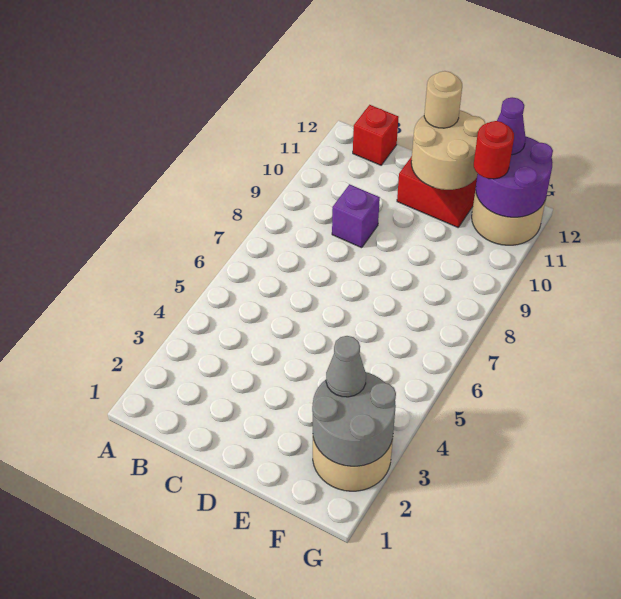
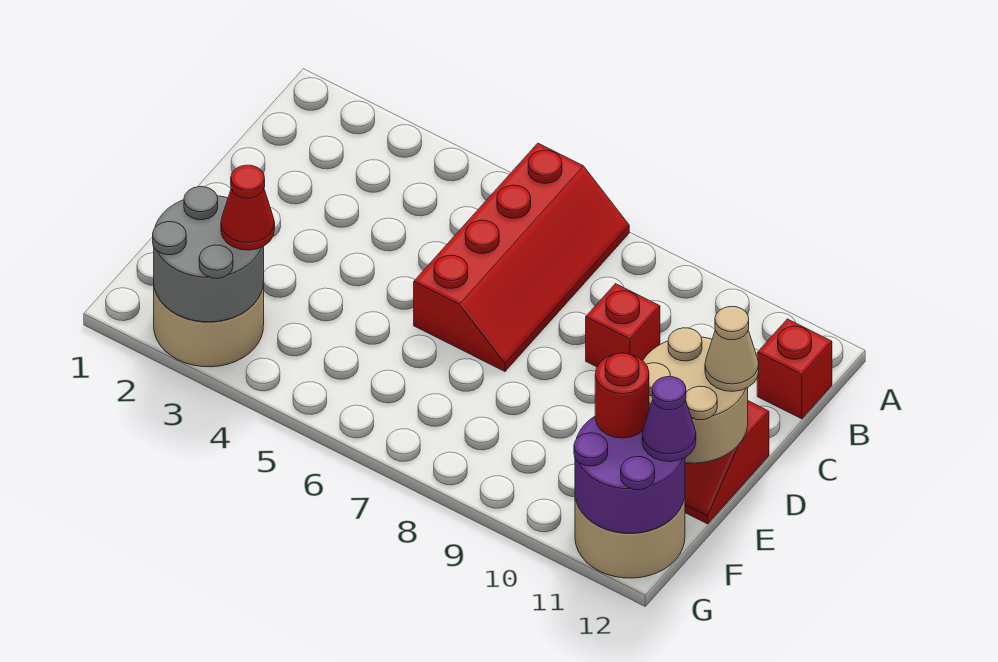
none -> red 2x4 slope [414,143,629,371]
purple 1x1 brick [332,184,380,248] -> red 1x1 brick [586,284,660,367]
tan 1x1 round brick [424,71,462,128] -> tan 1x1 cone [705,307,759,391]
grey 1x1 cone [326,336,366,397] -> red 1x1 cone [221,165,275,250]

